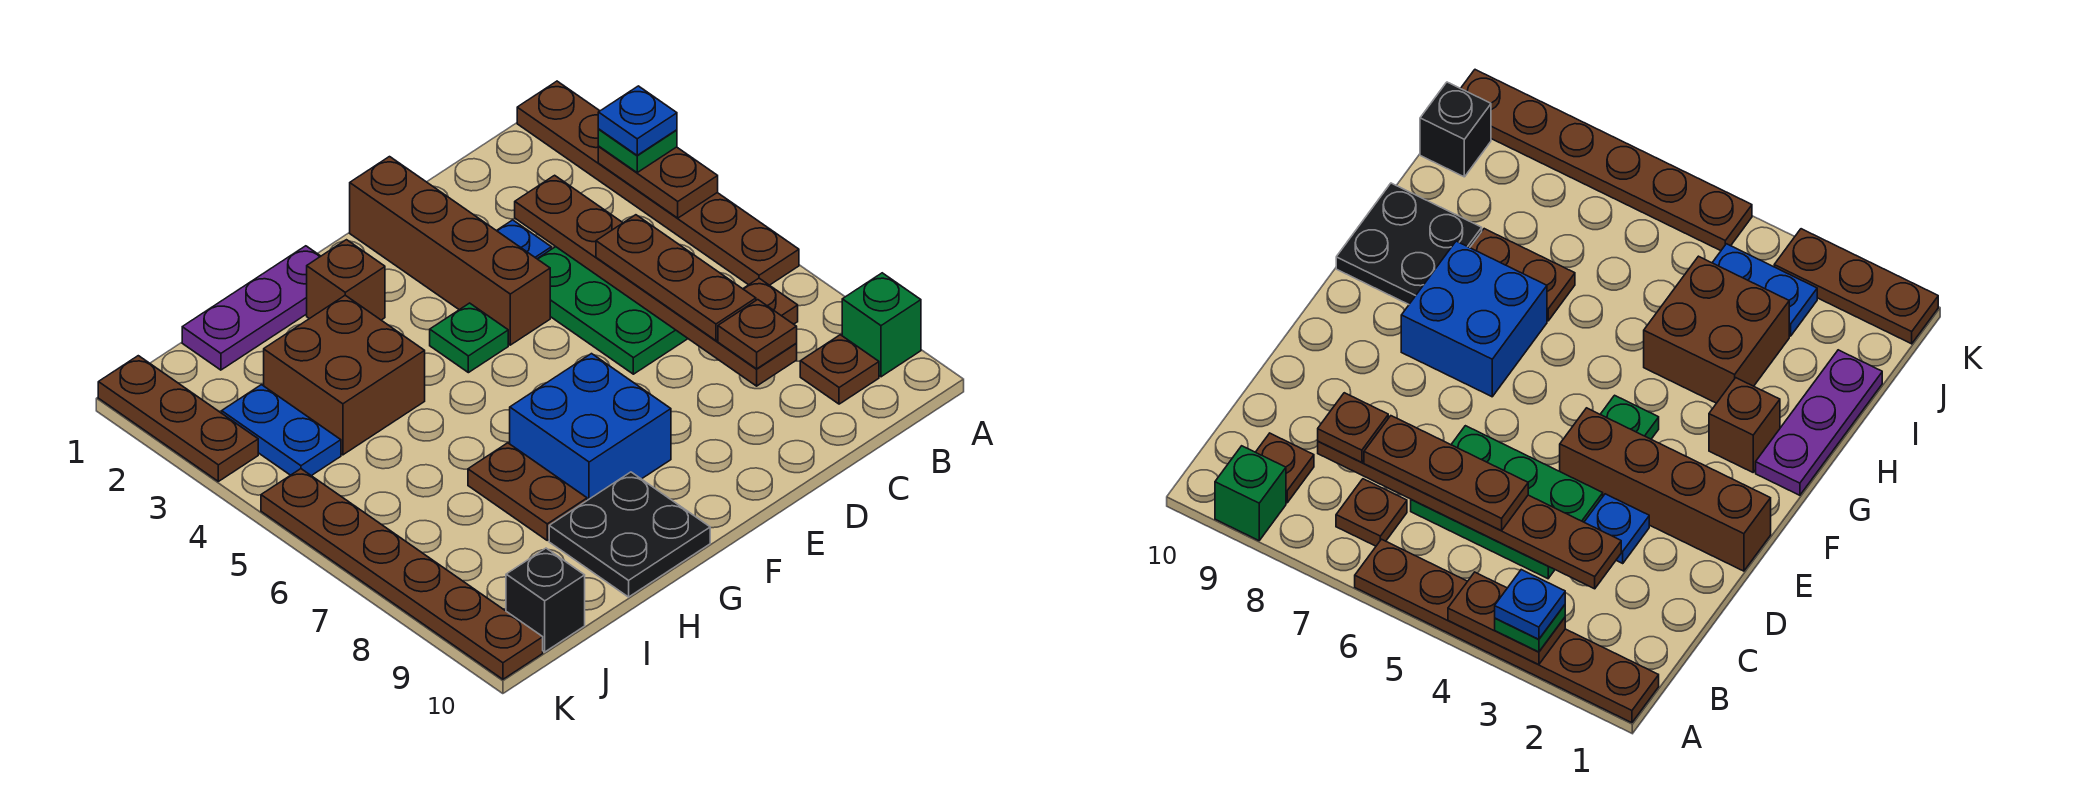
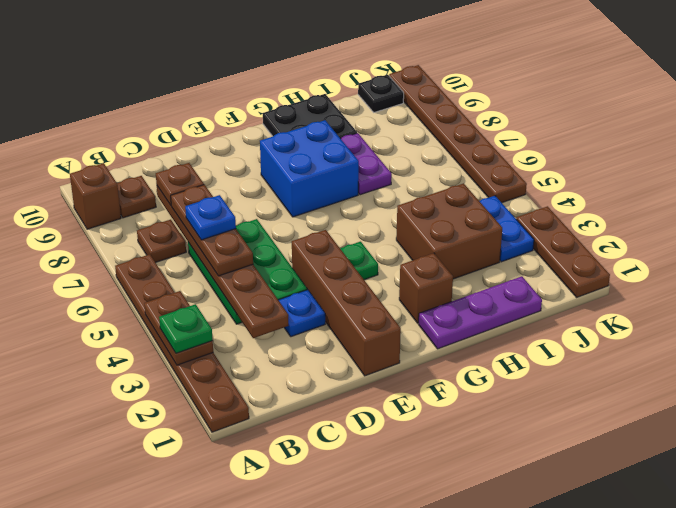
blue 1x1 plate [598,86,677,155] -> blue 1x1 plate moved to [185,195,236,240]
green 1x1 brick [842,273,921,377] -> brown 1x1 brick [70,163,121,229]
brown 1x2 plate [468,443,587,540] -> purple 1x2 plate [341,133,392,195]
black 1x1 brick [506,548,585,652] -> black 1x1 plate [358,75,404,112]

